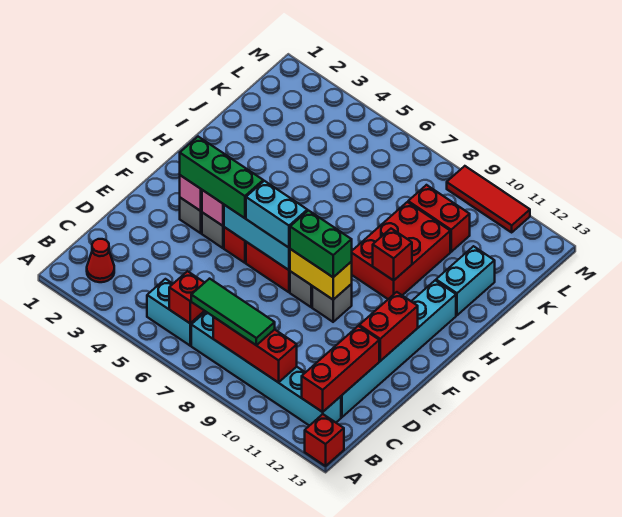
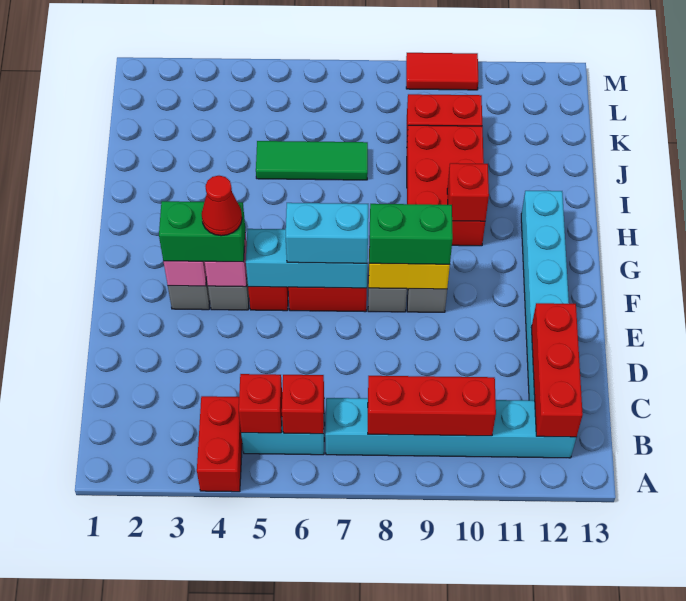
red 1x1 brick [305,414,344,466] -> red 1x1 brick moved to [239,374,282,433]
red 1x1 cone [87,239,114,282] -> red 1x1 cone moved to [202,176,242,236]
green 1x3 tile [191,279,275,345] -> green 1x3 tile moved to [256,141,368,180]
red 1x2 brick [359,292,418,361] -> red 1x2 brick moved to [197,396,242,492]
green 1x3 brick [180,137,263,218] -> green 1x2 brick [159,201,245,262]
cyan 1x2 brick [436,246,495,315] -> none
red 1x3 tile [447,166,530,232] -> red 1x2 tile [406,53,478,90]

